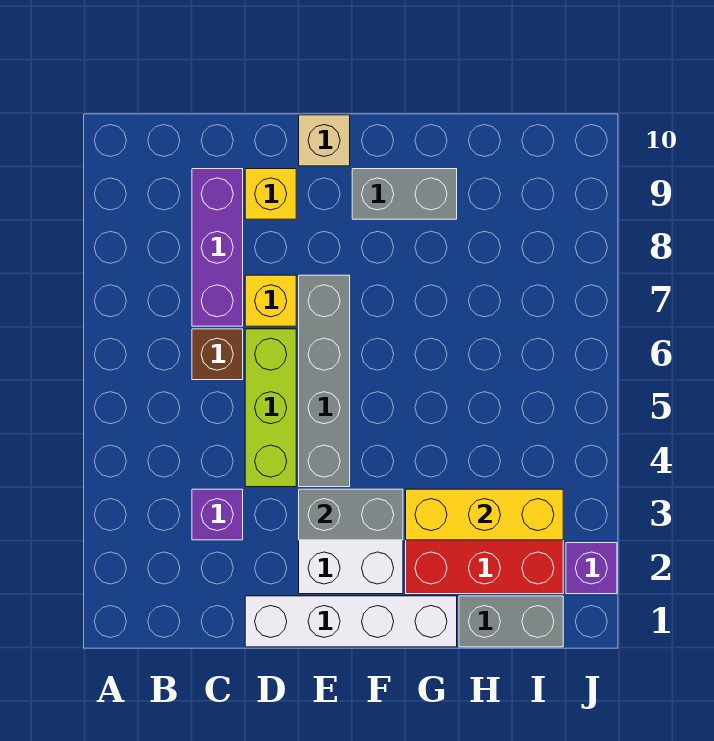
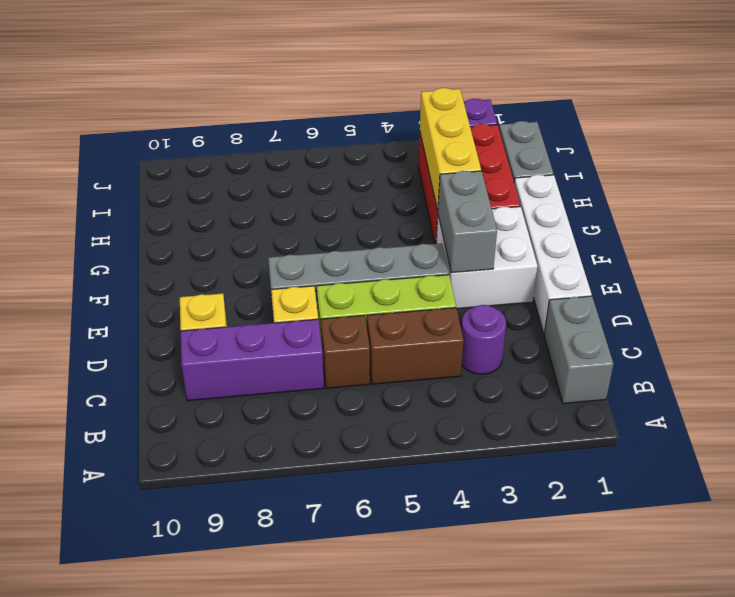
purple 1x1 brick [192,489,243,540] -> purple 1x1 round brick [461,305,506,374]
none -> brown 1x2 brick [367,308,464,384]
tan 1x1 brick [299,115,350,166] -> none
grey 1x2 brick [352,169,457,219] -> grey 1x2 brick moved to [544,296,613,404]

